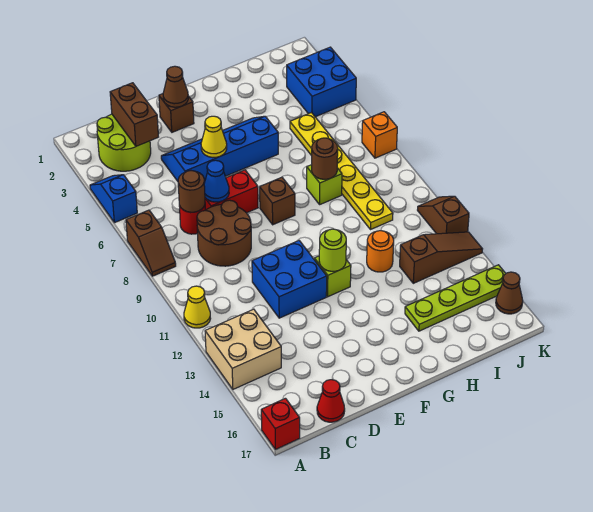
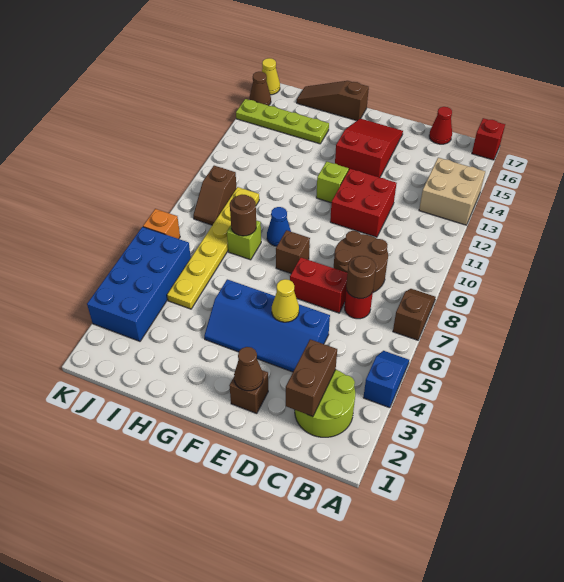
blue 1x2 slope [90,175,137,223] -> blue 1x2 slope turned to [363,351,409,408]
yellow 1x1 cone [184,286,211,328] -> yellow 1x1 cone moved to [262,58,280,95]
blue 1x1 cone [204,160,229,202] -> blue 1x1 cone moved to [267,207,291,246]
blue 2x2 brick [252,241,327,318] -> red 2x2 brick [330,169,397,237]
none -> red 2x3 slope [335,119,403,177]
lime 1x1 round brick [319,229,346,271] -> none
orange 1x1 round brick [367,231,394,272] -> none
brown 1x3 slope [400,232,482,283] -> brown 1x3 slope moved to [297,81,369,121]
blue 2x2 brick [287,47,356,117] -> blue 2x4 brick [87,227,191,341]
brown 1x2 slope [418,196,469,234] -> brown 1x2 slope moved to [193,166,236,225]

